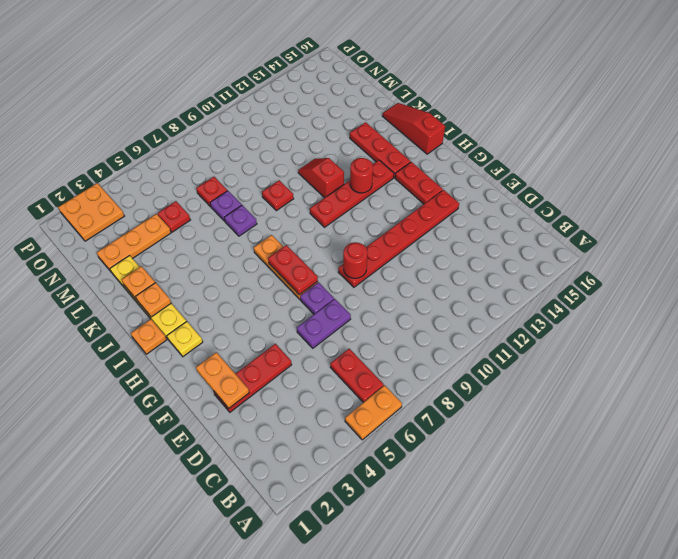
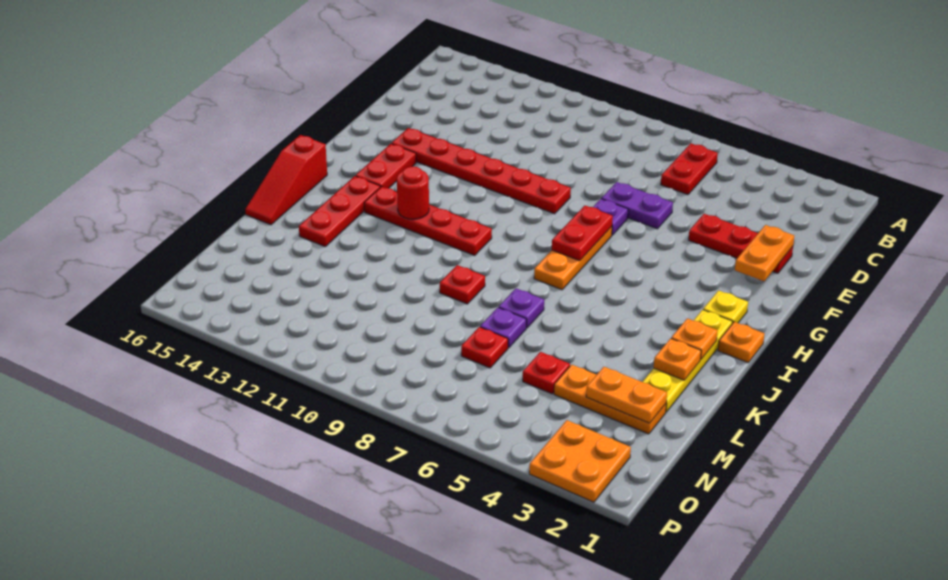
orange 1x2 plate [345,385,402,440] -> orange 1x2 plate moved to [586,367,667,423]
red 1x1 round brick [343,242,368,278] -> none
red 1x2 slope [298,158,344,198] -> none

